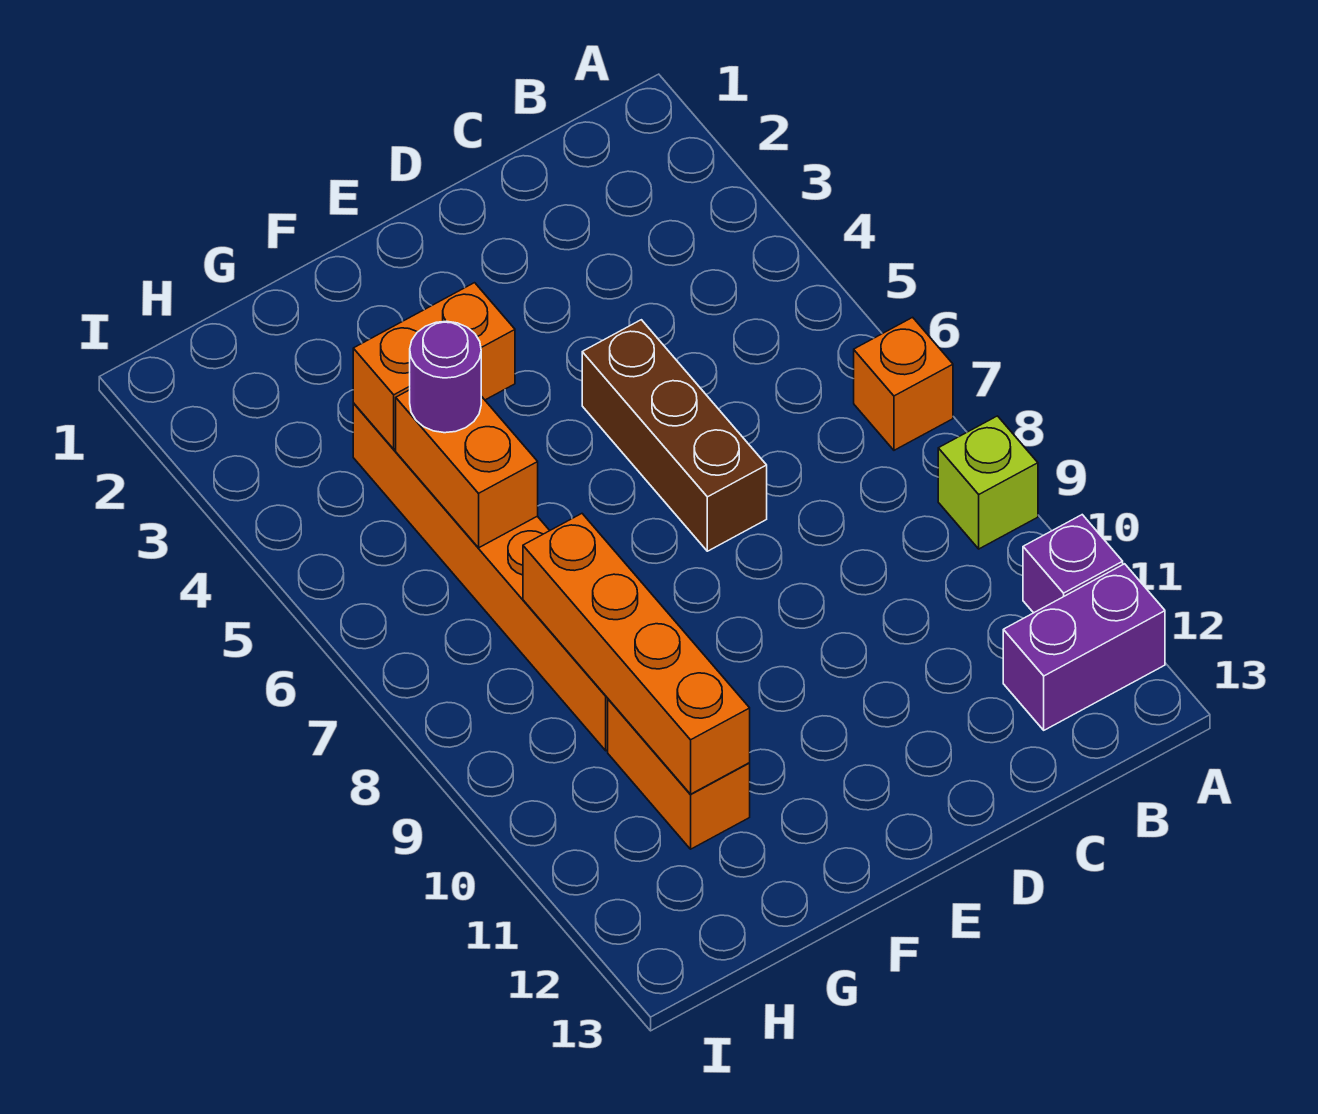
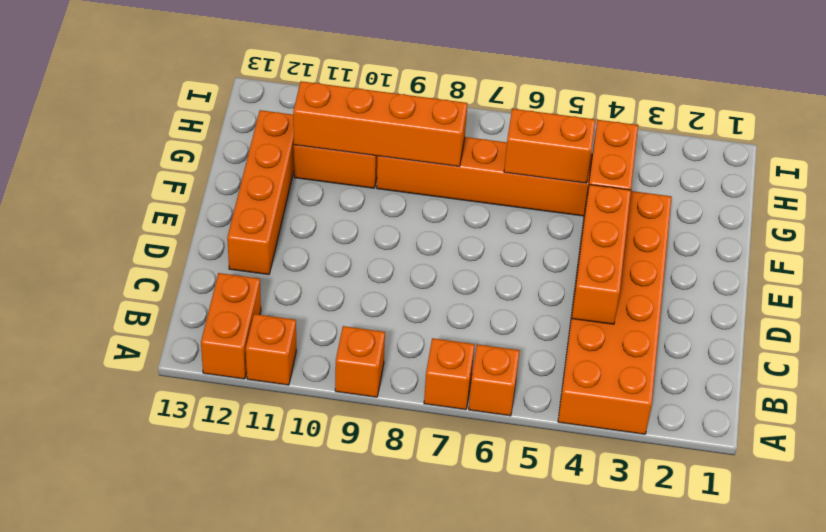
none -> orange 2x6 brick [558,191,672,434]
none -> orange 1x1 brick [469,344,520,416]
lime 1x1 brick [938,416,1038,549] -> orange 1x1 brick [335,326,385,397]
purple 1x1 brick [1023,515,1123,613] -> orange 1x1 brick [246,314,296,385]
purple 1x2 brick [1003,564,1165,730] -> orange 1x2 brick [201,273,261,379]
none -> orange 1x3 brick [572,185,631,324]
brown 1x3 brick [582,320,767,551] -> none
none -> orange 1x4 brick [227,110,294,275]
purple 1x1 round brick [410,321,481,433] -> none

